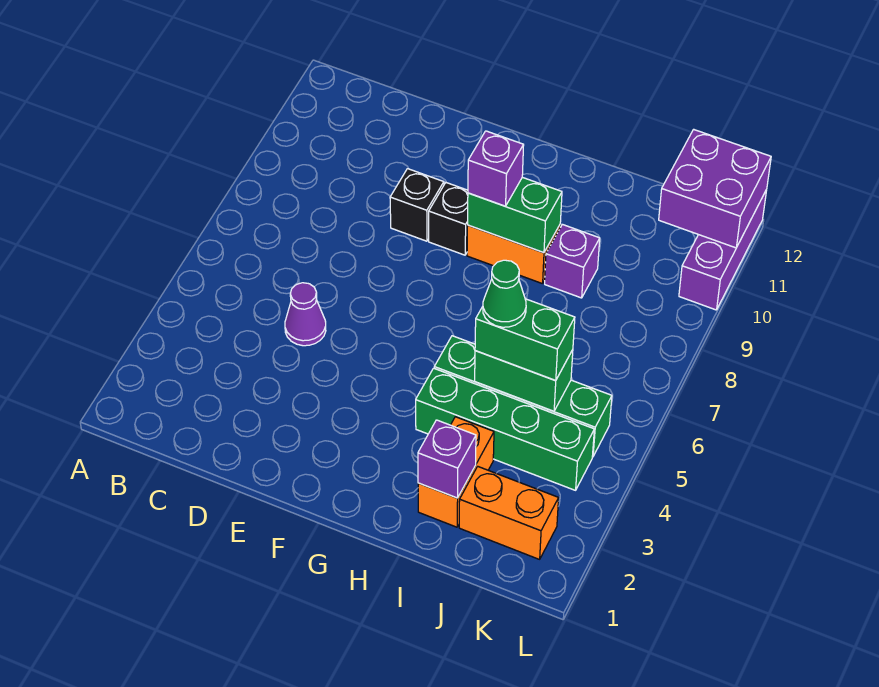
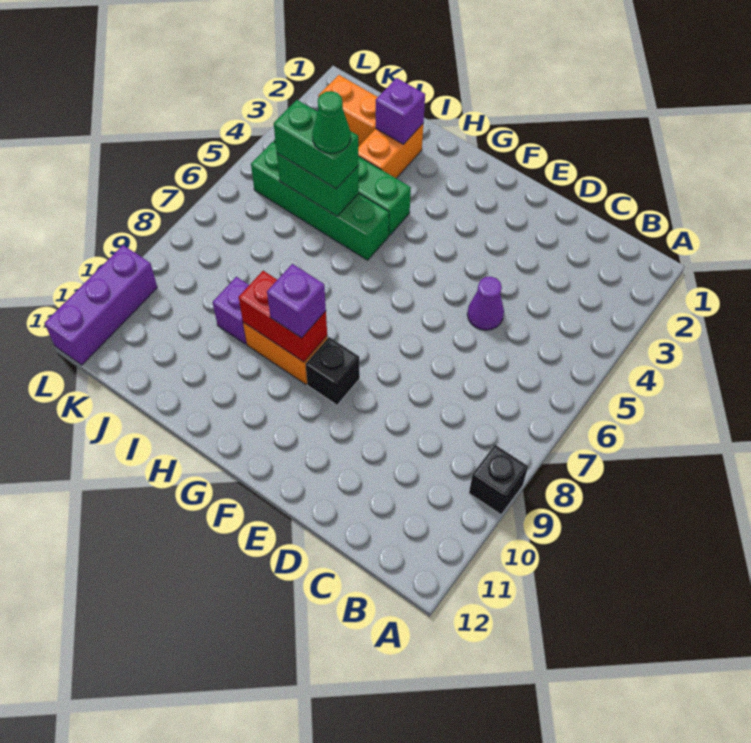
black 1x1 brick [390,169,444,241] -> black 1x1 brick moved to [469,445,528,515]
green 1x2 brick [468,177,562,253] -> red 1x2 brick [239,271,327,362]
purple 2x2 brick [659,129,771,248] -> none

